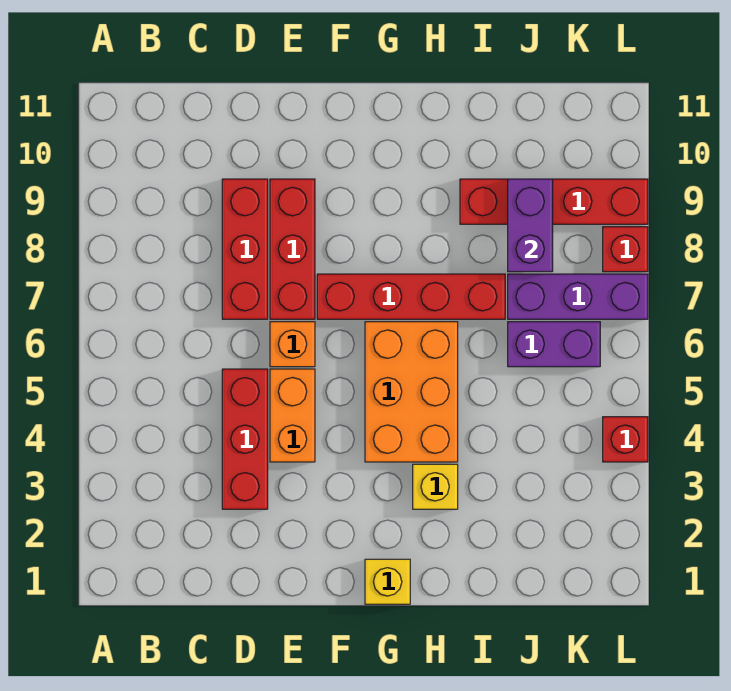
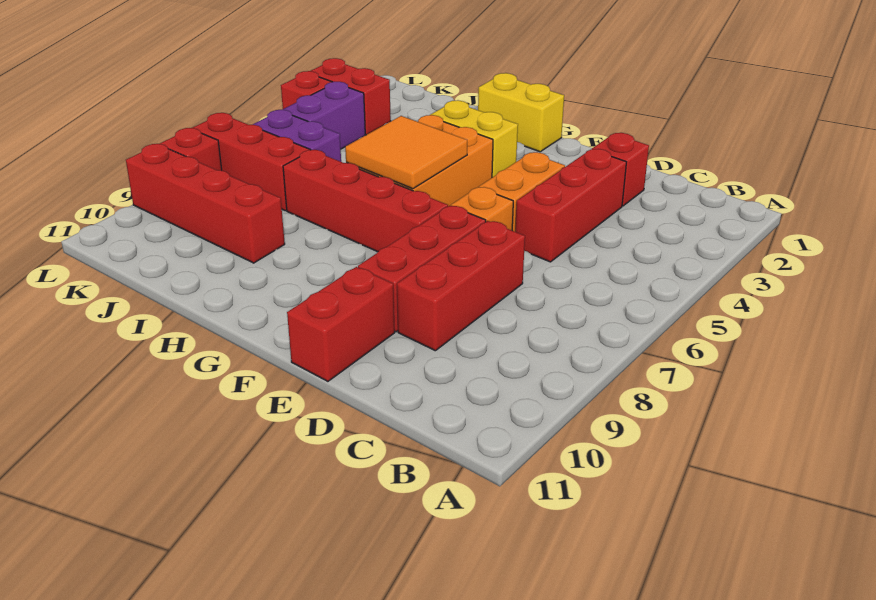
none -> red 1x1 brick [592,133,649,206]
none -> red 1x2 brick [287,267,395,381]
yellow 1x1 brick [365,559,410,604] -> yellow 1x2 brick [478,73,564,152]
none -> orange 2x2 tile [345,116,467,189]
yellow 1x1 brick [413,464,458,509] -> yellow 1x2 brick [430,100,518,177]
purple 1x3 brick [508,274,648,319] -> red 1x3 brick [193,113,310,211]
purple 1x2 brick [508,179,553,272] -> purple 1x2 brick moved to [283,82,365,149]
none -> red 1x2 brick [311,58,391,135]

